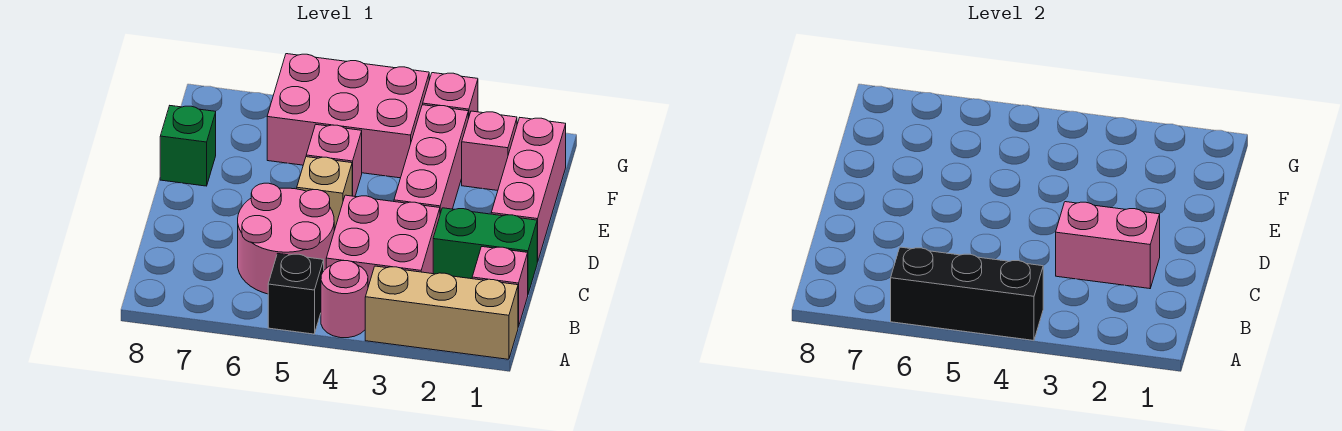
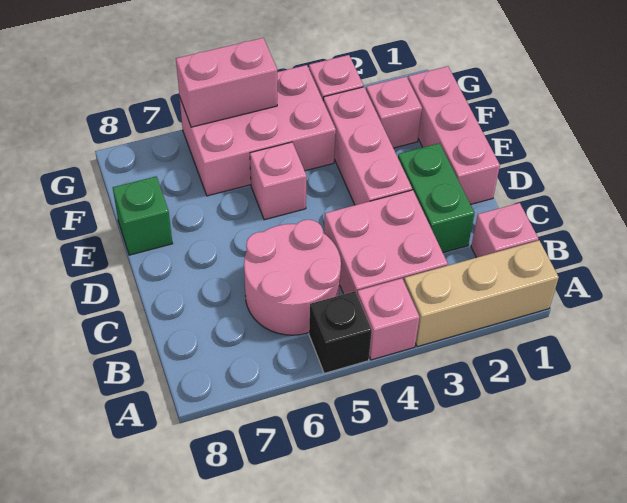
pink 1x1 round brick [321,261,368,338] -> pink 1x1 brick [357,278,419,360]
black 1x3 brick [891,247,1043,340] -> none
green 1x2 brick [433,208,537,294] -> green 1x2 brick turned to [398,143,475,252]
pink 1x2 brick [1056,202,1160,289] -> pink 1x2 brick moved to [176,38,277,127]
tan 1x1 brick [297,157,352,230] -> none

